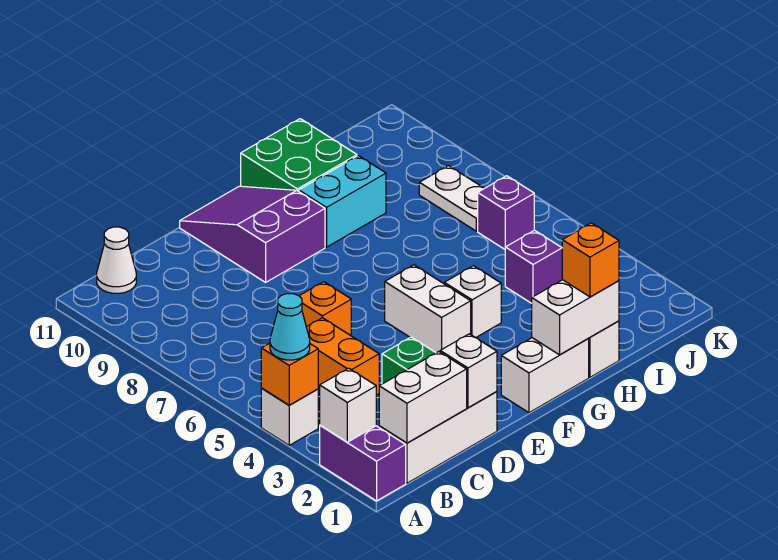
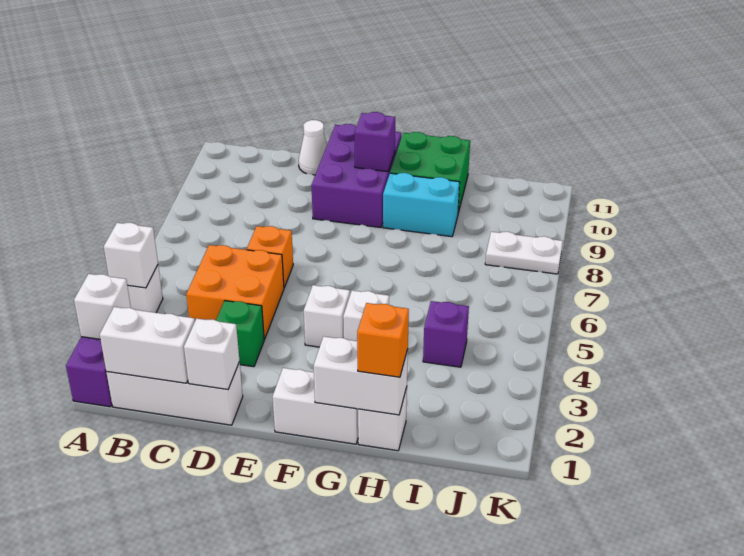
orange 1x1 brick [261,343,318,405] -> white 1x1 brick [104,223,158,288]
cyan 1x1 cone [270,294,310,360] -> none
white 1x1 cone [97,227,136,293] -> white 1x1 cone moved to [299,120,327,175]
orange 1x2 brick [306,318,379,395] -> orange 2x2 brick [186,245,284,339]
purple 2x3 slope [180,186,325,282] -> purple 2x3 brick [311,124,401,228]
white 1x2 brick [385,265,471,353] -> white 1x1 brick [304,285,350,347]
purple 1x1 brick [478,176,534,249] -> purple 1x1 brick moved to [354,112,395,172]
white 1x2 plate [419,166,484,231] -> white 1x2 plate turned to [485,232,563,274]

